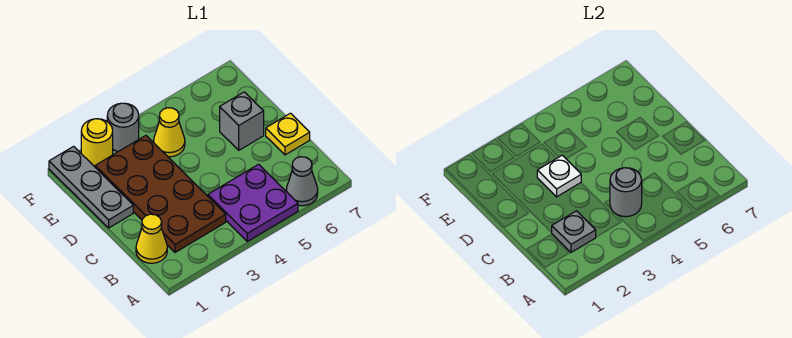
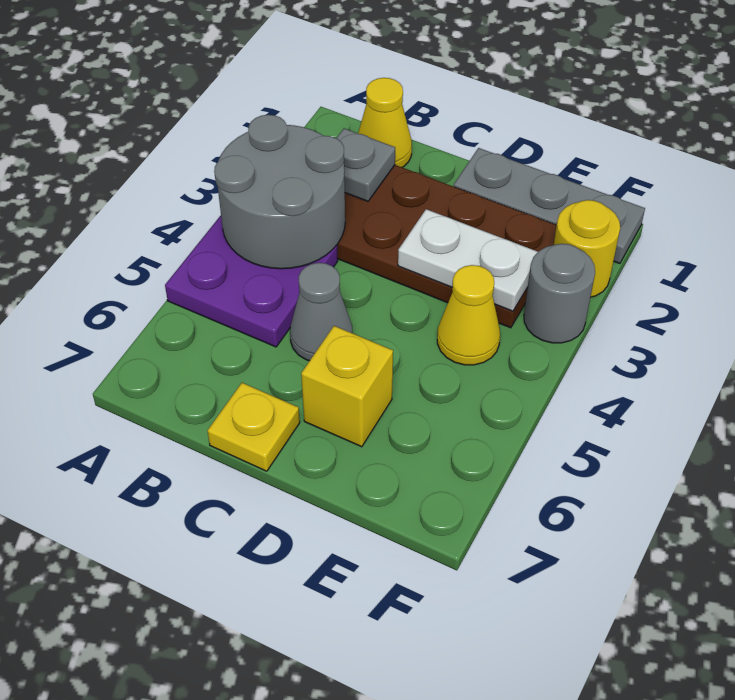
grey 1x1 cone [286,157,318,206] -> grey 1x1 cone moved to [290,263,352,361]
grey 1x1 round brick [610,168,642,217] -> grey 2x2 round brick [214,115,345,269]
white 1x1 plate [537,155,581,197] -> white 1x2 plate [398,209,538,311]
grey 1x1 brick [220,92,264,150] -> yellow 1x1 brick [301,326,393,447]

